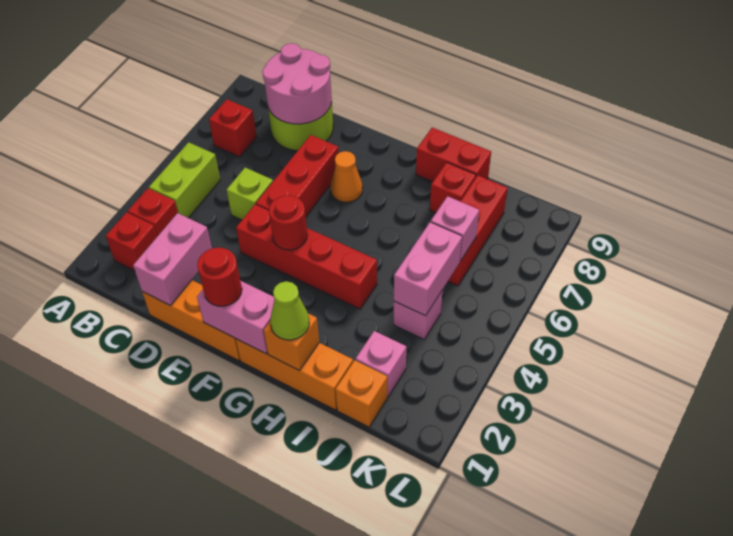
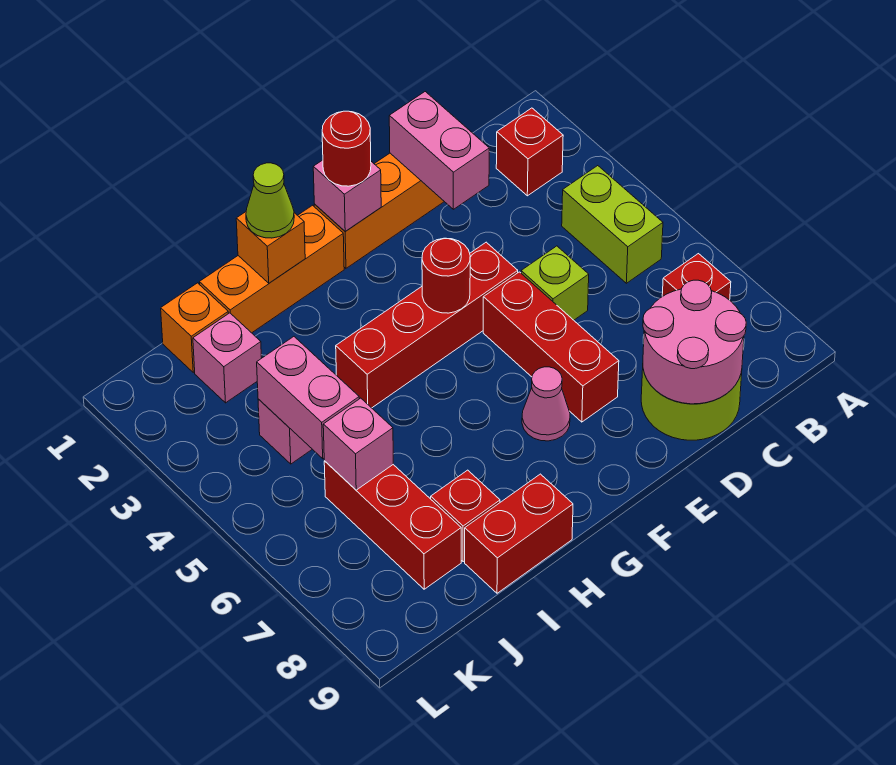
red 1x1 brick [128,188,178,236] -> none
pink 1x2 brick [197,281,274,354] -> pink 1x1 brick [313,160,381,231]
orange 1x1 cone [331,151,363,202] -> pink 1x1 cone [522,367,570,441]

